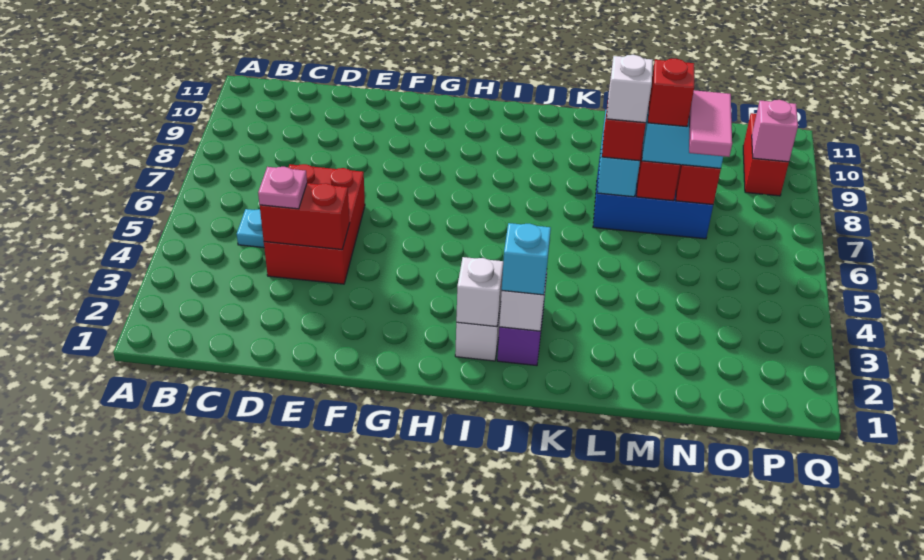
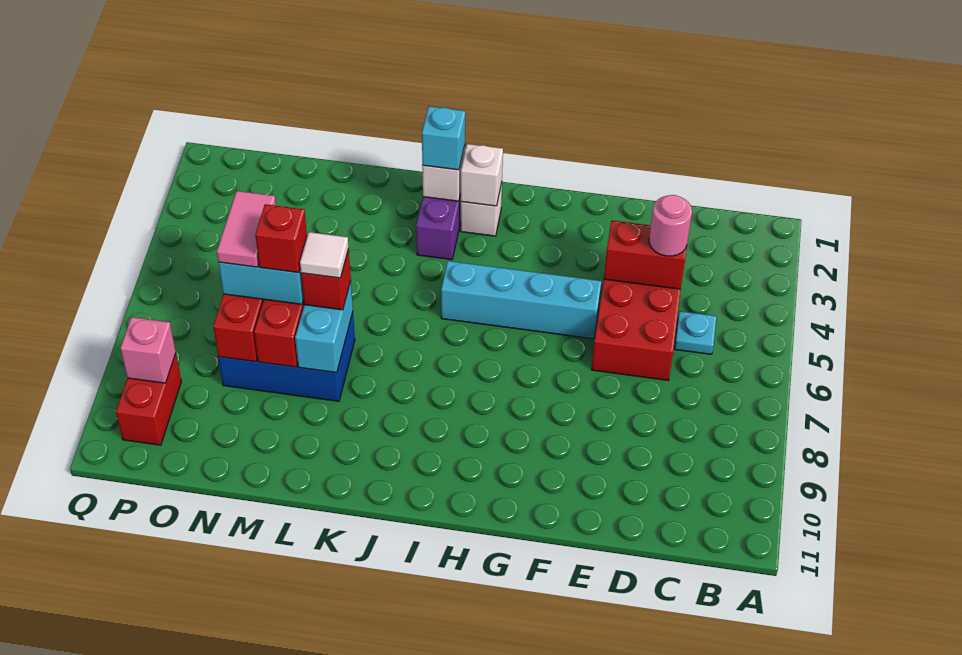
pink 1x1 plate [258,167,307,209] -> pink 1x1 round brick [649,195,692,256]
none -> cyan 1x4 brick [441,261,602,339]
white 1x1 brick [607,55,653,123] -> white 1x1 tile [300,232,349,278]

